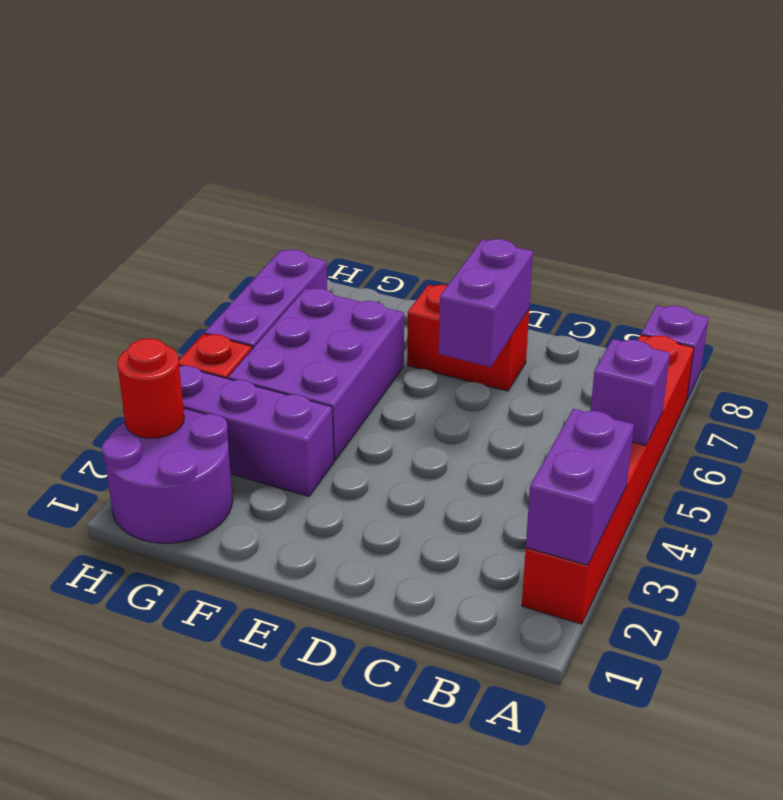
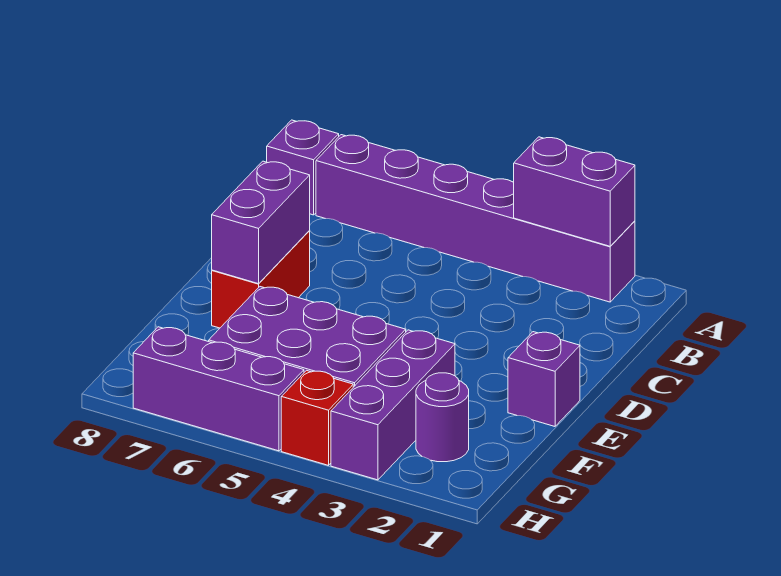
red 1x6 brick [522,335,694,624] -> purple 1x6 brick [316,135,635,302]
purple 1x1 brick [591,339,670,446] -> purple 1x1 brick moved to [508,332,580,426]
purple 1x2 brick [439,239,533,367] -> purple 1x2 brick turned to [212,161,310,284]
purple 2x2 round brick [102,409,233,543] -> purple 1x1 round brick [416,373,469,462]
red 1x1 round brick [118,339,184,438] -> none

